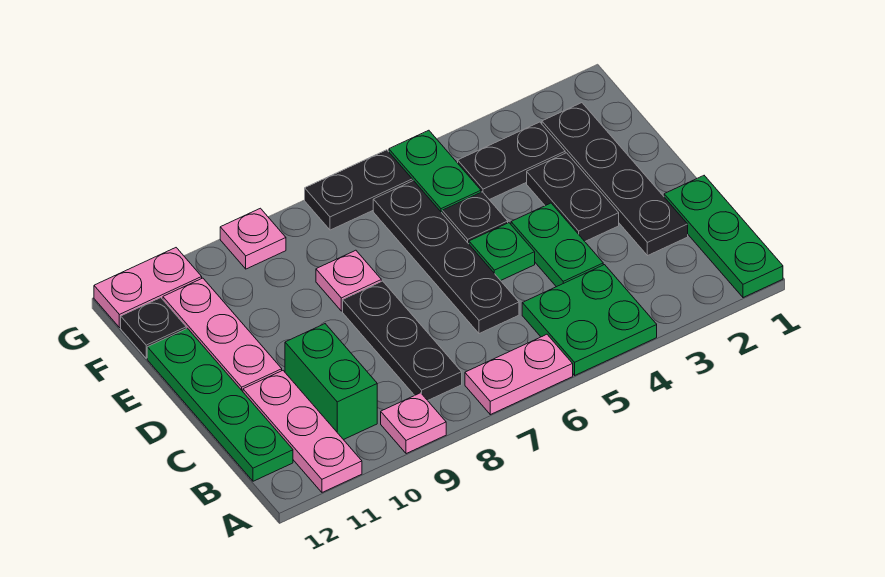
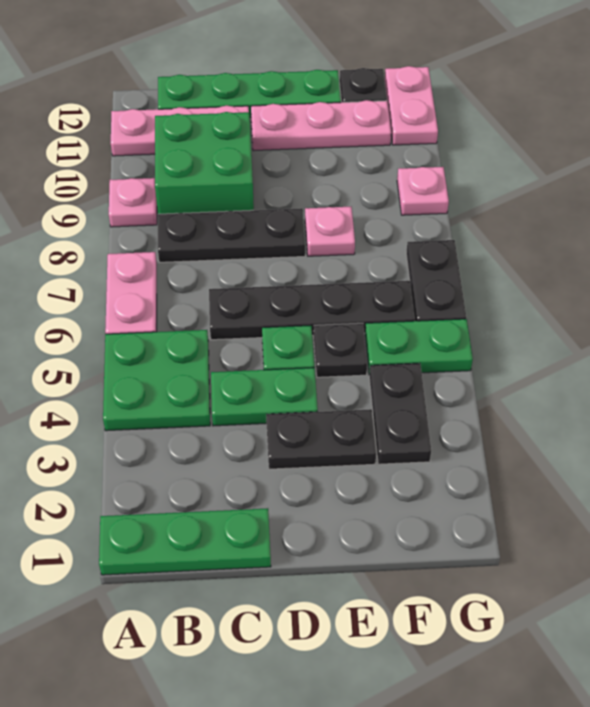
green 1x2 brick [285,324,377,440] -> green 2x2 brick [155,112,254,214]
black 1x4 plate [542,103,688,256] -> none

